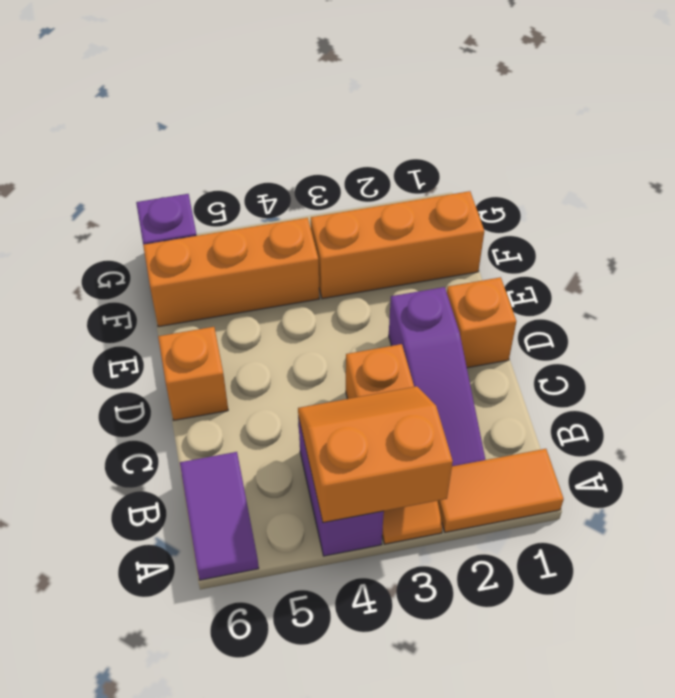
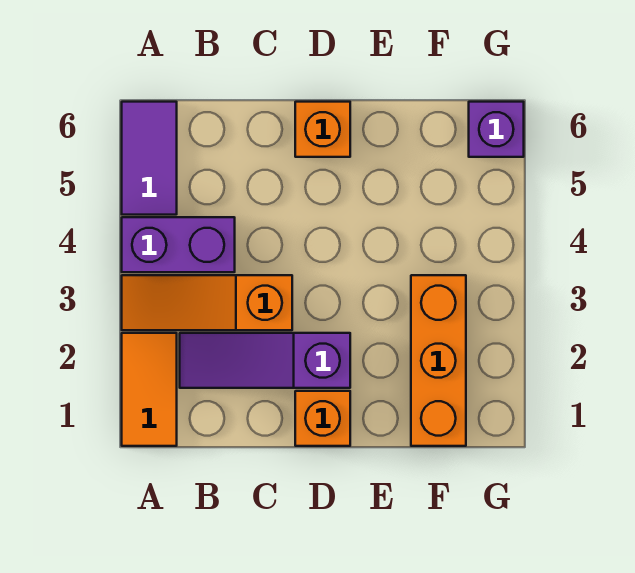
orange 2x2 slope [298,386,453,523] -> none
purple 1x2 tile [180,452,259,580] -> purple 1x2 tile turned to [122,102,177,215]
orange 1x3 brick [143,218,319,327] -> none

